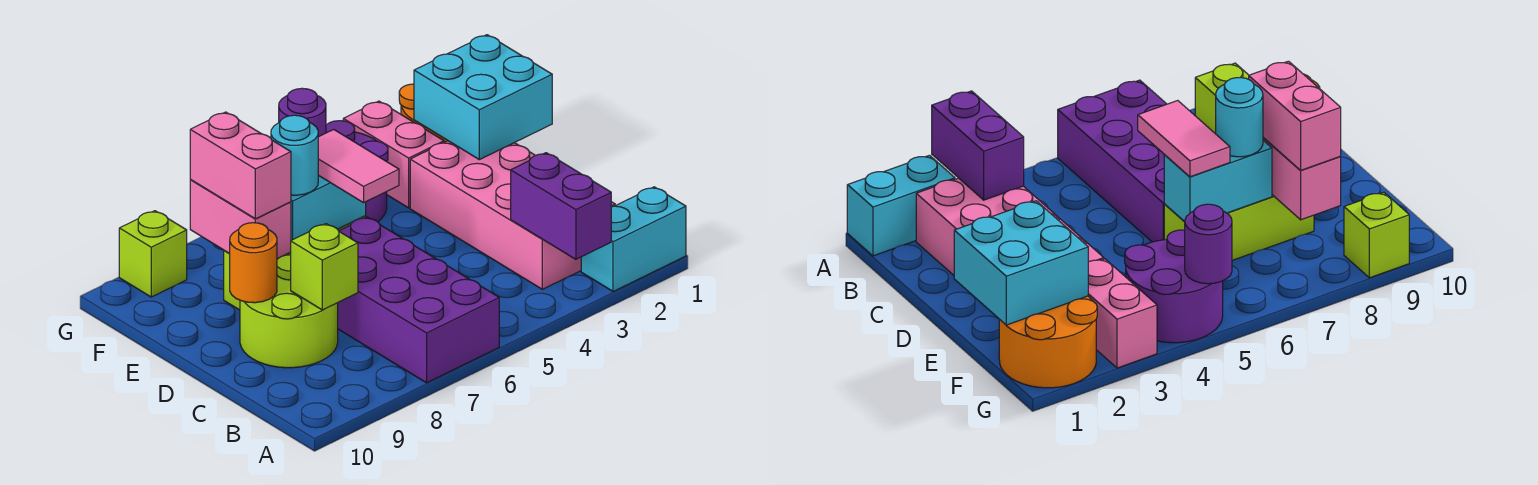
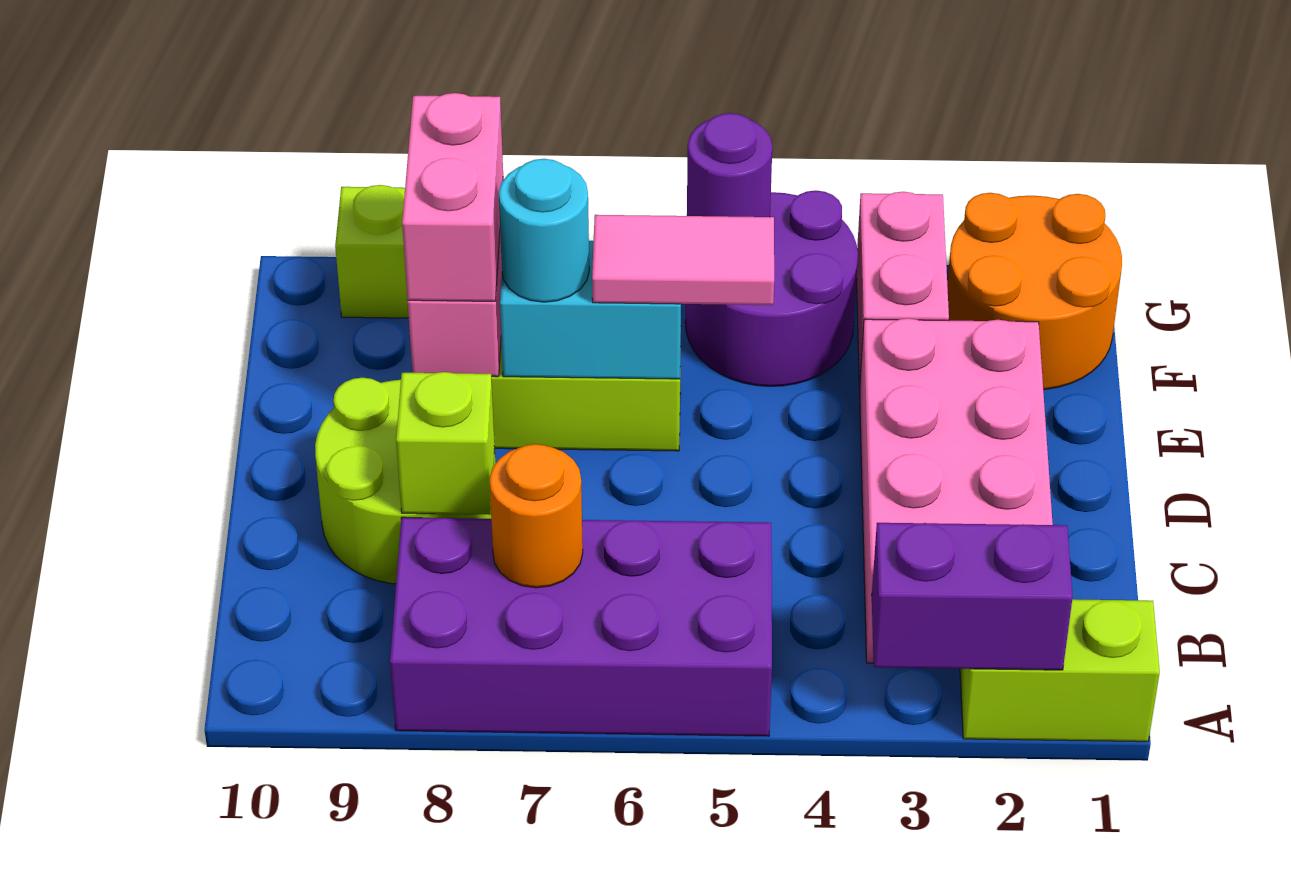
cyan 1x2 brick [581,187,686,292] -> lime 1x2 brick [960,599,1160,742]
purple 1x2 brick [511,153,611,259] -> purple 1x2 brick turned to [872,523,1073,670]
purple 2x4 brick [338,217,499,383] -> purple 2x4 brick turned to [390,517,772,736]
pink 1x2 tile [318,130,399,203] -> pink 1x2 tile turned to [592,215,774,305]
orange 1x1 round brick [230,223,277,303] -> orange 1x1 round brick moved to [489,444,583,588]
cyan 2x2 brick [414,35,552,160] -> none

